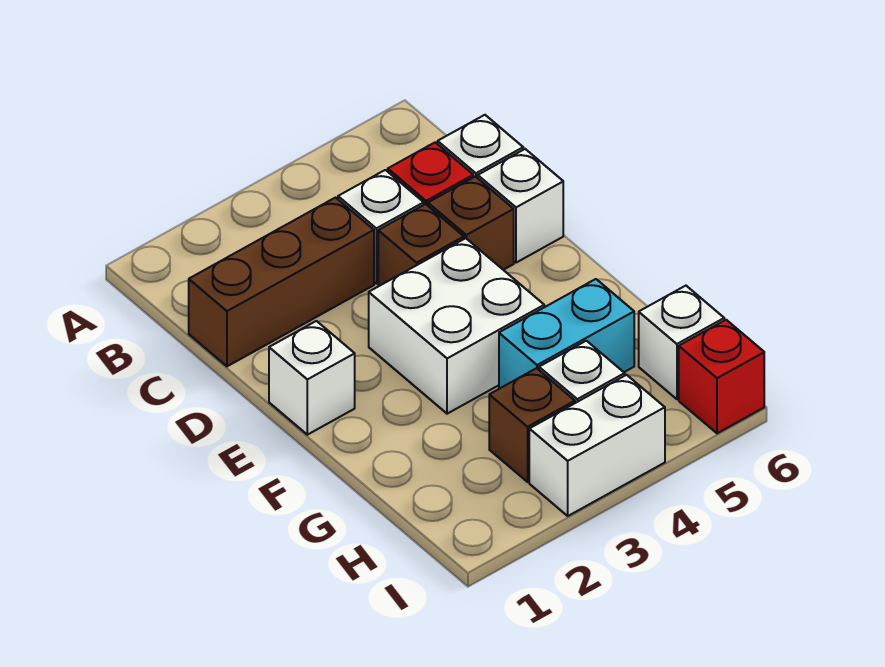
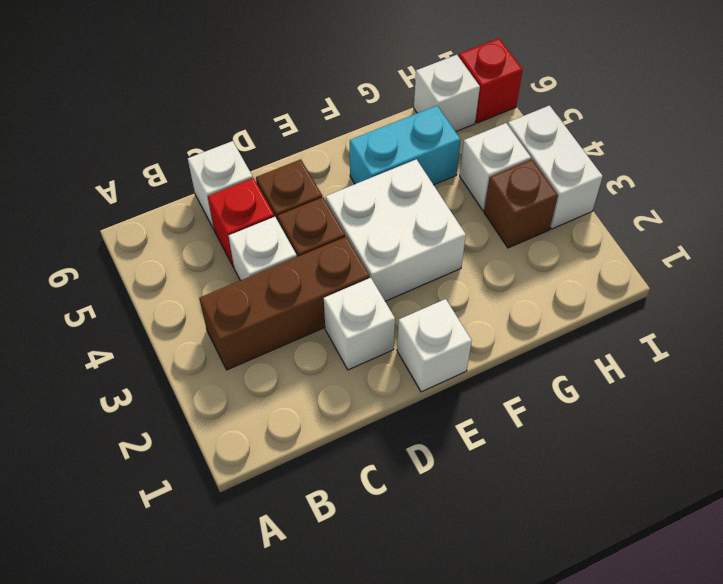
brown 1x3 brick [189,198,374,366] -> brown 1x3 brick turned to [199,237,370,370]
white 1x1 brick [478,149,563,263] -> white 1x1 brick moved to [324,278,395,370]
cyan 1x2 brick [499,279,634,389] -> cyan 1x2 brick turned to [350,106,461,185]

